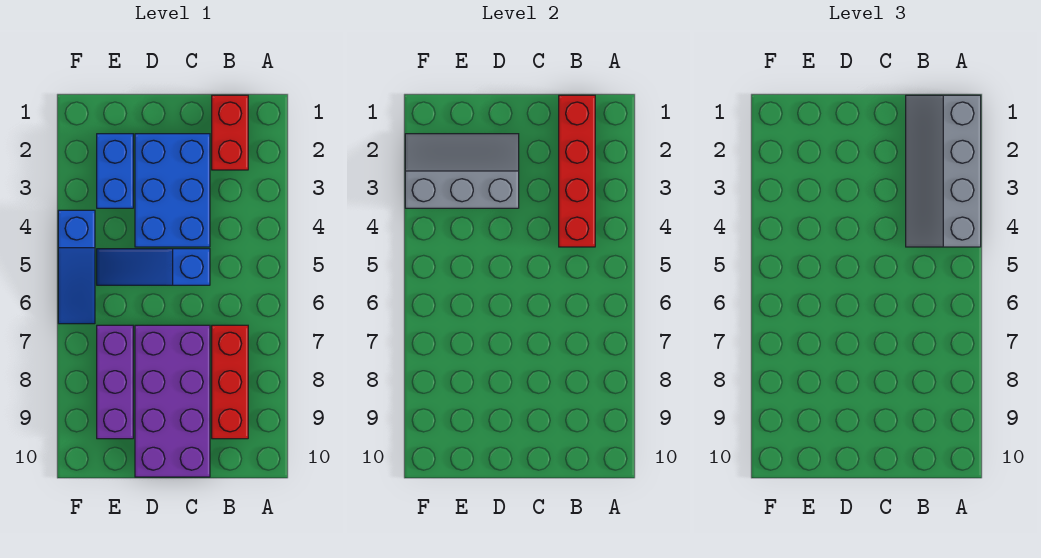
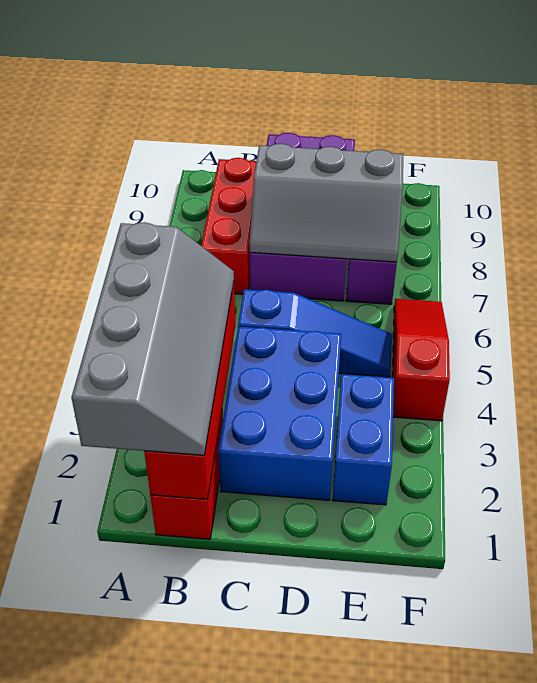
grey 2x3 slope [405,134,519,208] -> grey 2x3 slope moved to [249,144,403,262]
blue 1x3 slope [58,210,95,324] -> red 1x3 slope [392,299,450,421]

